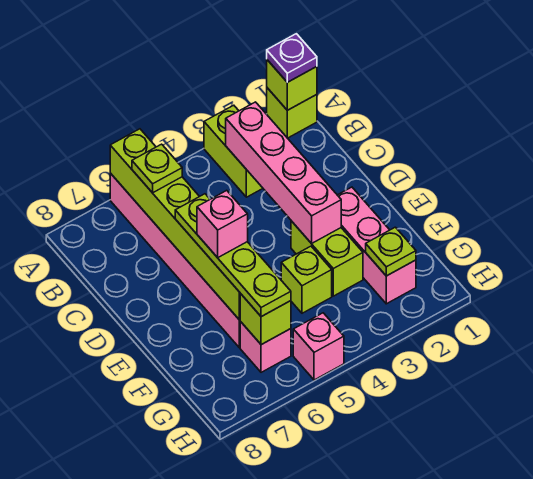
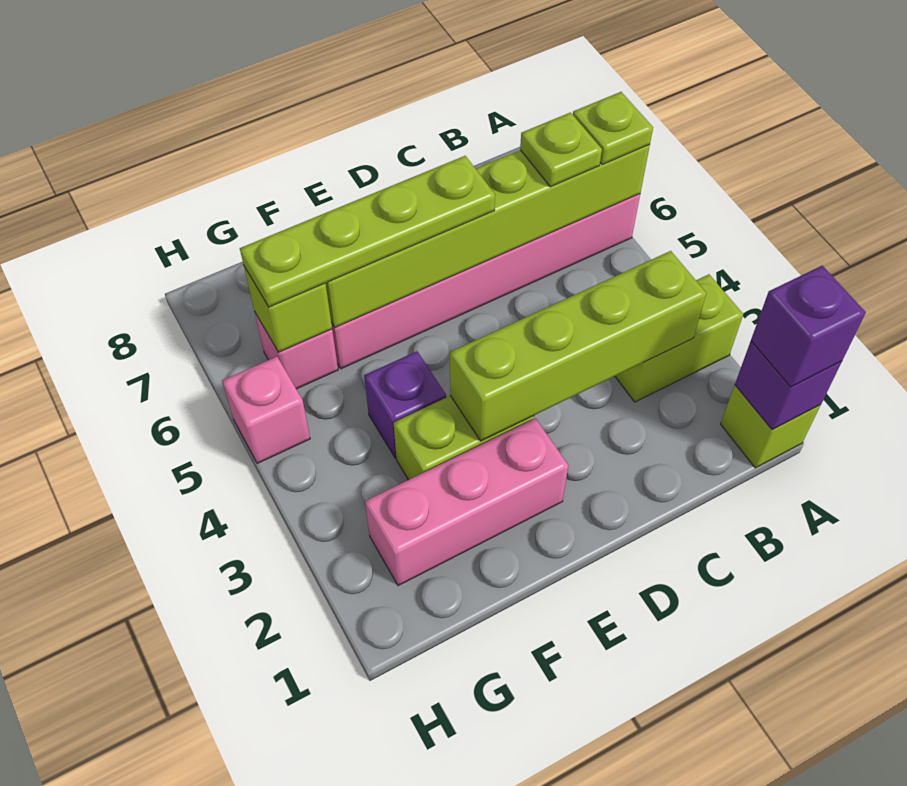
lime 1x1 brick [267,60,317,110] -> purple 1x1 brick [735,341,842,430]
purple 1x1 plate [267,34,317,82] -> purple 1x1 brick [751,266,866,387]
pink 1x4 brick [226,102,341,244] -> lime 1x4 brick [450,251,706,441]
pink 1x1 brick [197,190,248,258] -> none
lime 1x1 brick [281,246,332,313] -> purple 1x1 brick [364,351,446,458]
lime 1x1 plate [366,227,416,276] -> lime 1x1 plate moved to [573,92,653,165]

